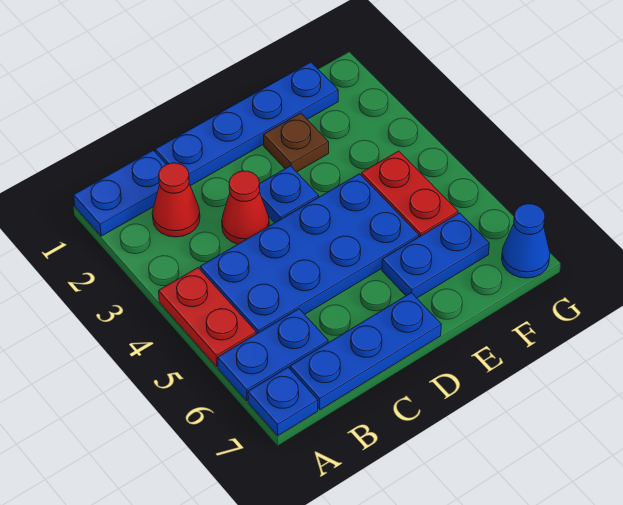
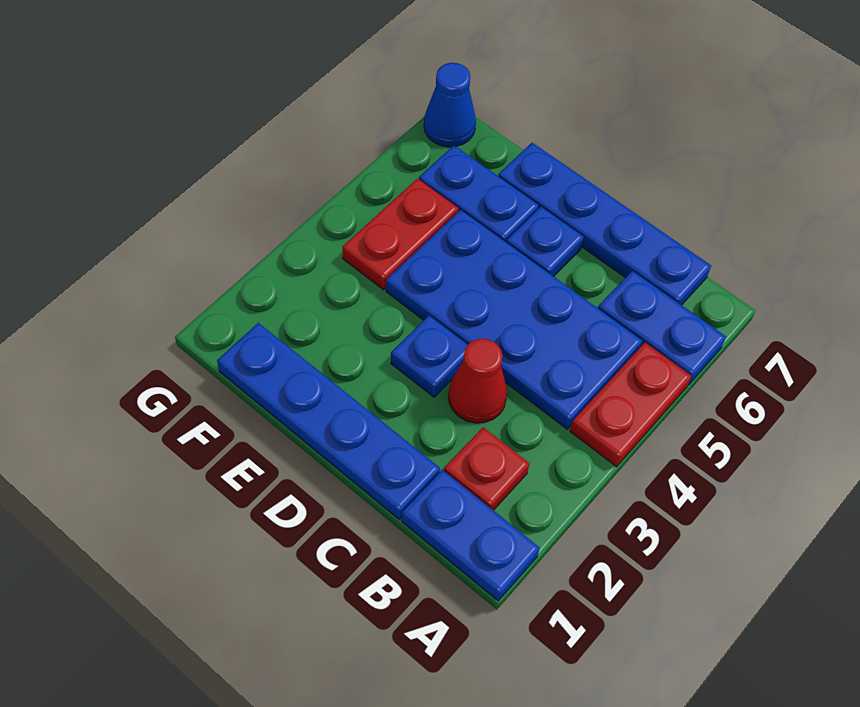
blue 1x1 plate [248,367,318,436] -> blue 1x1 plate moved to [506,207,584,276]
red 1x1 cone [152,163,200,237] -> red 1x1 plate [444,427,530,510]
blue 1x3 plate [290,293,441,410] -> blue 1x4 plate [498,143,711,305]
brown 1x1 plate [264,113,329,172] -> none

